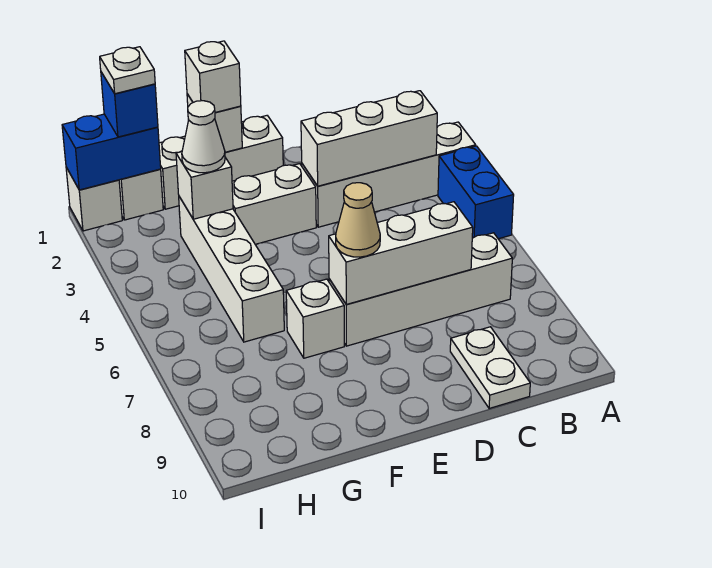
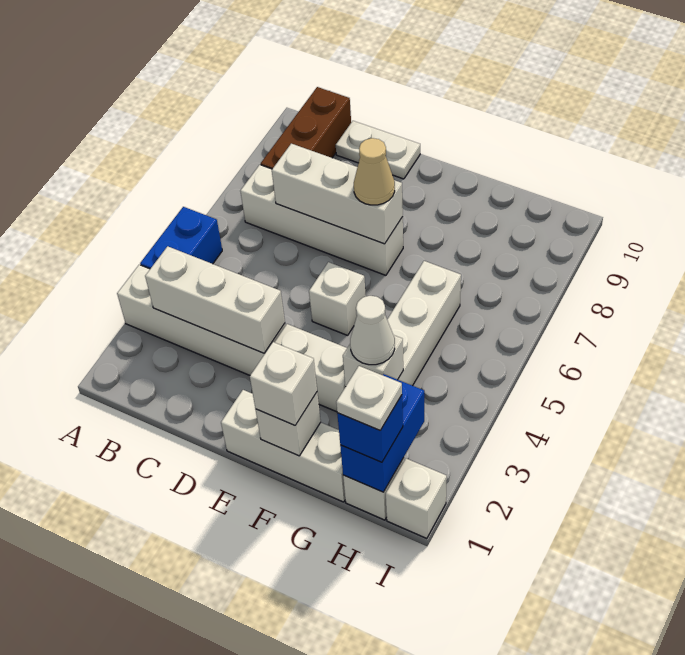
none -> brown 1x3 brick [261,87,351,169]
white 1x2 plate [450,327,530,409] -> white 1x2 plate turned to [336,121,420,179]
white 1x1 brick [286,279,344,358] -> white 1x1 brick moved to [309,262,366,335]
blue 1x2 brick [62,114,161,190] -> blue 1x2 brick turned to [340,374,424,492]

